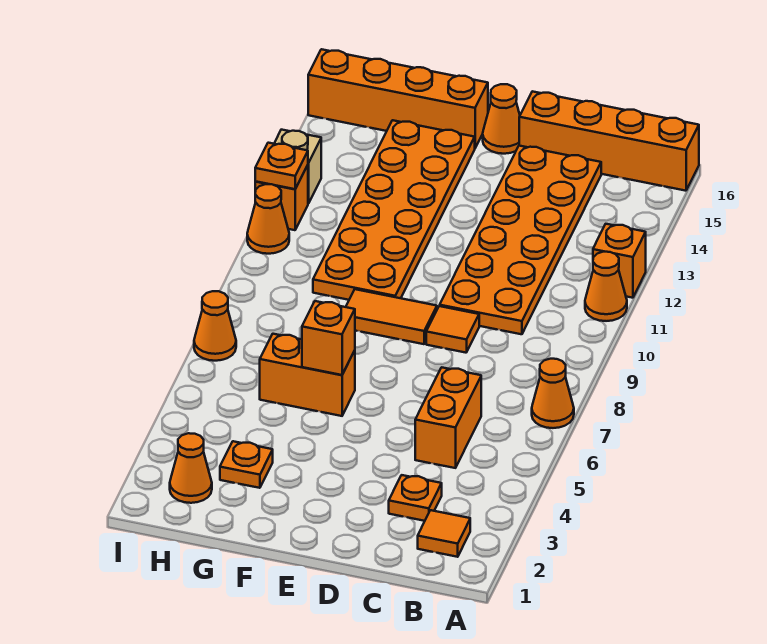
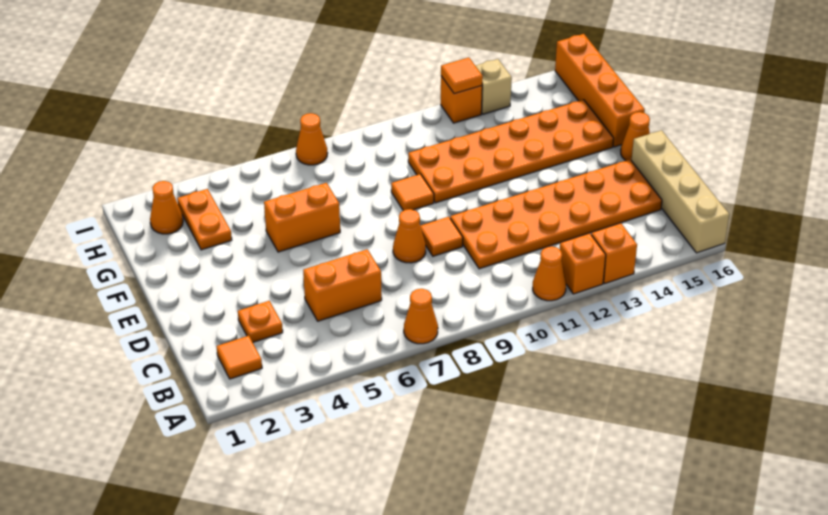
orange 1x4 brick [519,91,699,191] -> tan 1x4 brick [631,130,729,253]
orange 1x2 tile [346,289,437,344] -> orange 1x1 tile [391,174,434,211]
orange 1x2 brick [260,334,355,416] -> orange 1x2 brick turned to [264,183,340,252]
orange 1x1 brick [302,301,355,375] -> orange 1x1 brick moved to [591,223,637,283]
orange 1x1 plate [220,441,273,488] -> orange 1x2 plate [177,189,232,250]
orange 1x1 cone [247,184,289,254] -> orange 1x1 cone moved to [393,209,426,263]
orange 1x1 plate [255,143,308,189] -> orange 1x1 tile [441,58,483,94]

